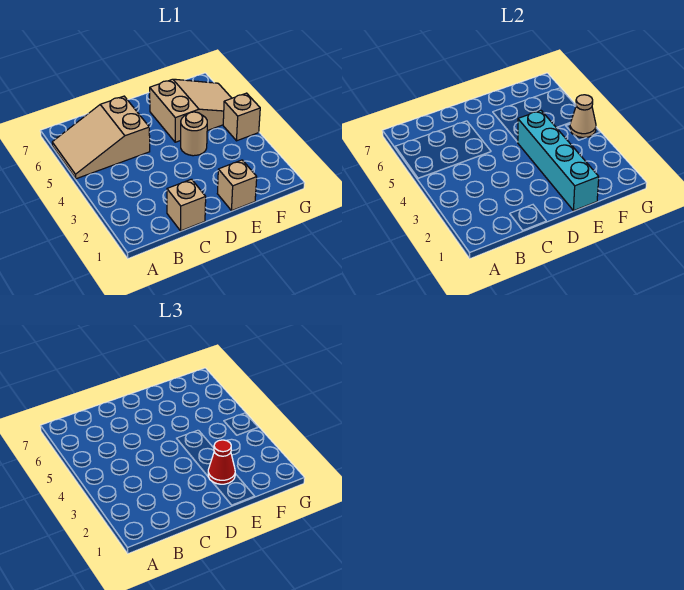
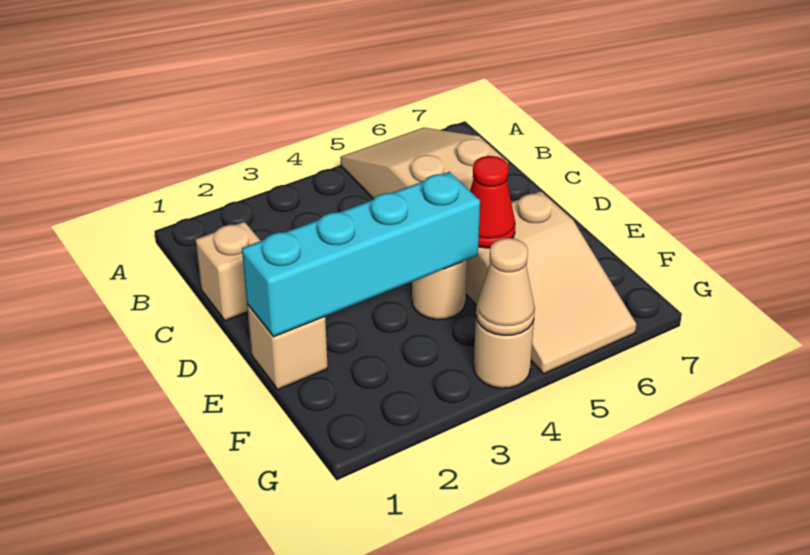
red 1x1 cone [208,440,235,484] -> red 1x1 cone moved to [470,156,516,248]
tan 1x1 brick [223,93,260,141] -> tan 1x1 round brick [474,318,534,388]

